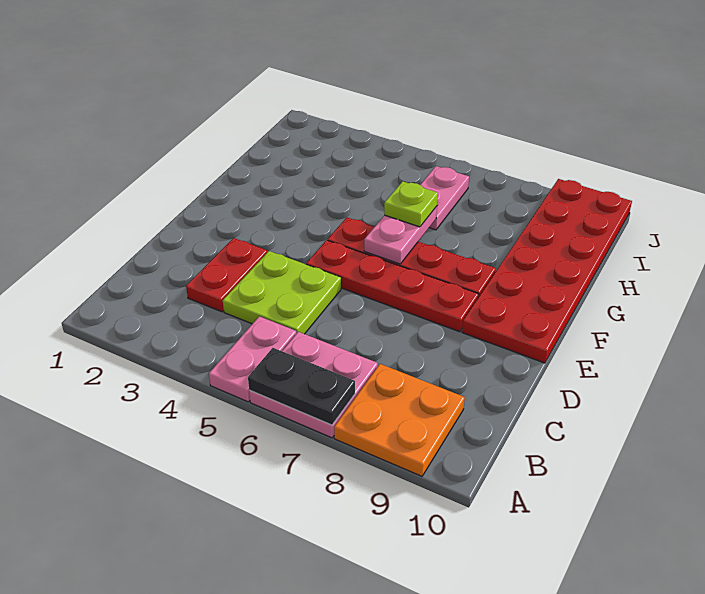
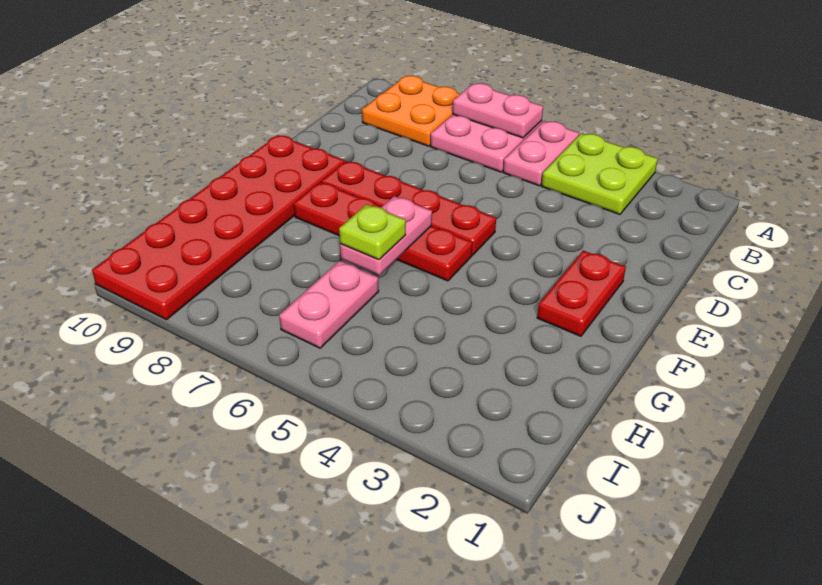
black 1x2 plate [248,348,355,425] -> pink 1x2 plate [453,83,543,138]
red 1x2 plate [186,238,267,312] -> red 1x2 plate moved to [537,251,626,336]
lime 2x2 plate [223,251,341,334] -> lime 2x2 plate moved to [542,133,658,214]

